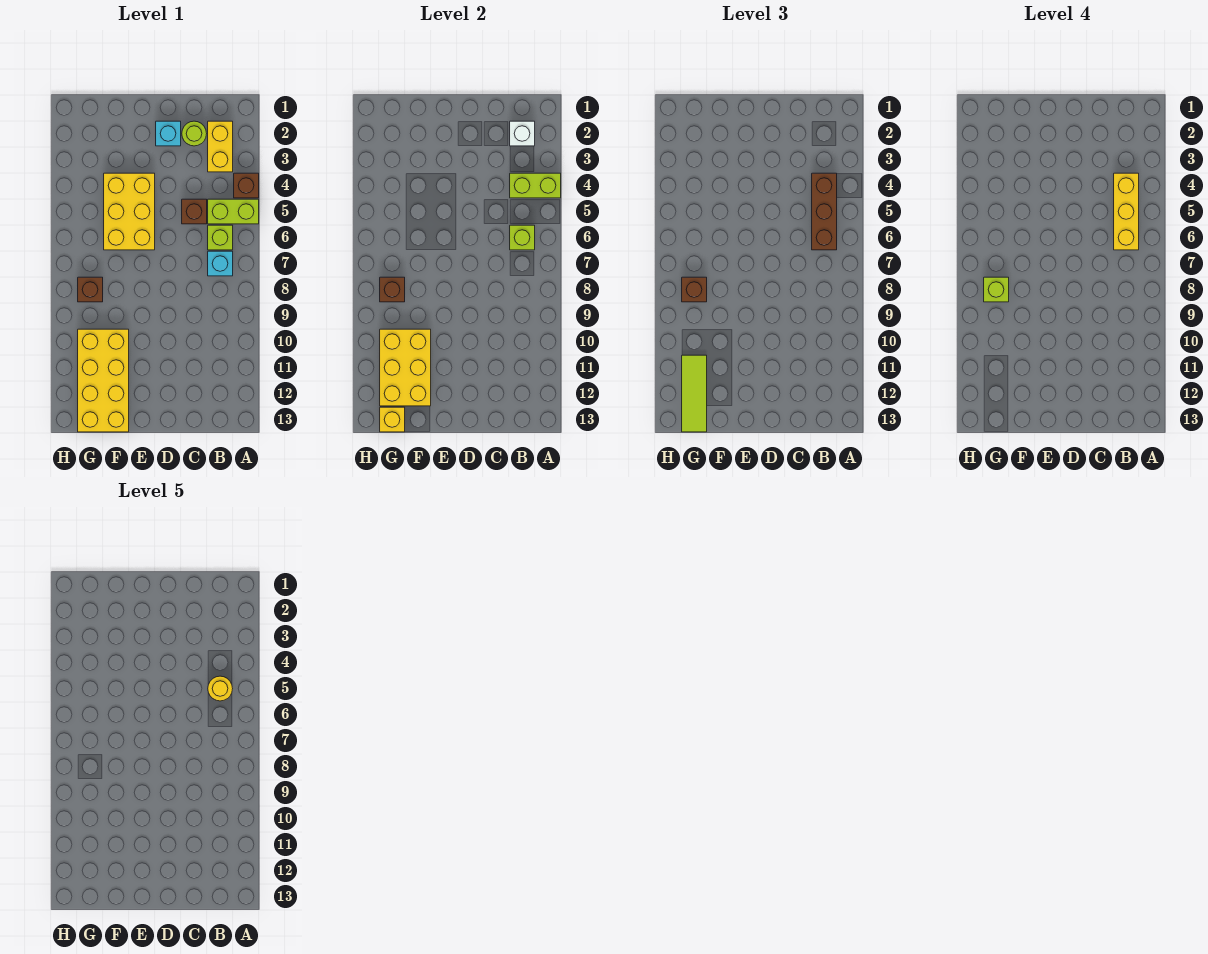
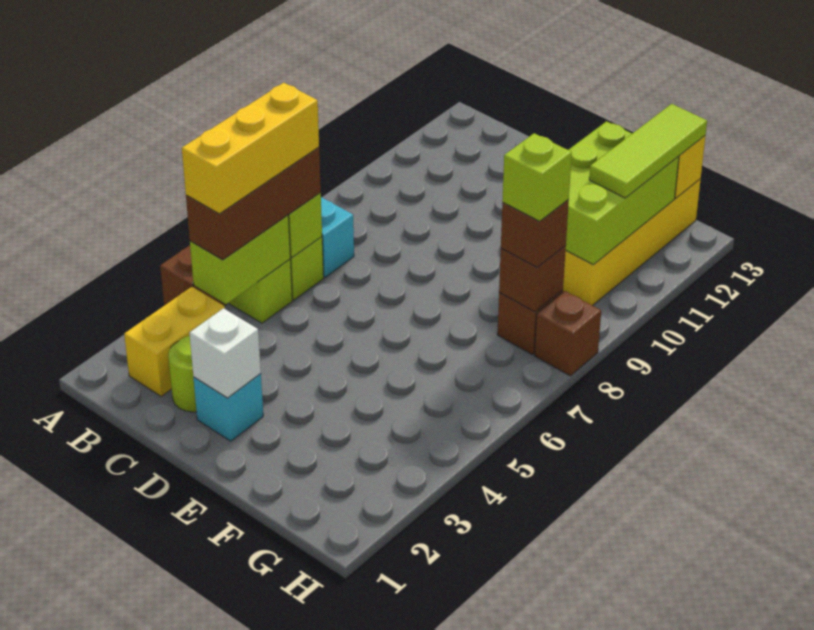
lime 1x2 brick [510,173,561,198] -> lime 1x2 brick turned to [190,215,290,304]
white 1x1 brick [510,121,535,146] -> white 1x1 brick moved to [190,308,261,398]
yellow 1x1 round brick [208,676,233,701] -> none
brown 1x1 brick [182,199,207,224] -> brown 1x1 brick moved to [534,291,601,376]
yellow 2x3 brick [104,173,155,250] -> none
yellow 2x3 brick [380,329,431,406] -> lime 2x3 brick [566,121,679,265]

